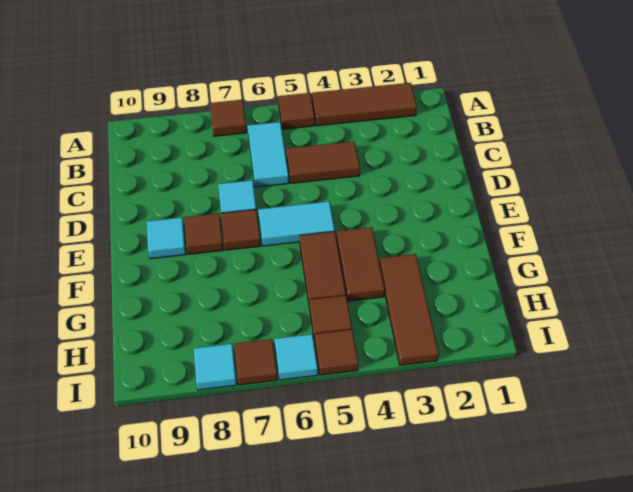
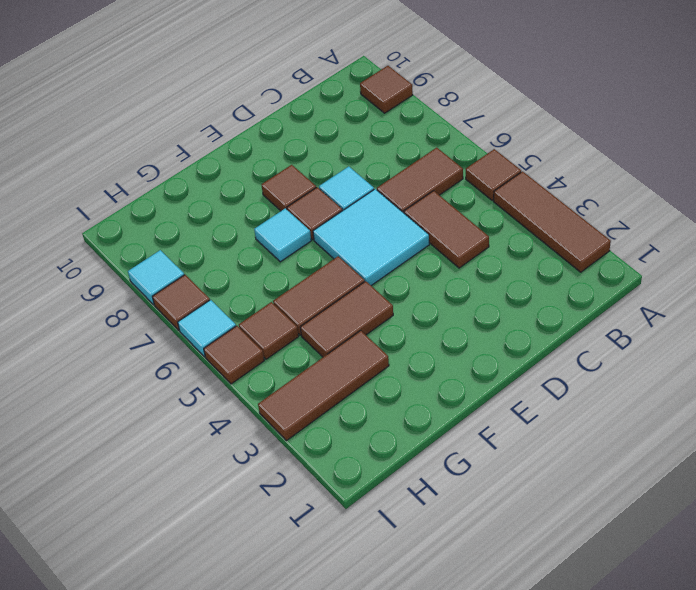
brown 1x1 tile [210,100,246,136] -> brown 1x1 tile moved to [360,66,413,113]
cyan 1x2 tile [248,122,289,187] -> brown 1x2 tile [377,148,463,213]
cyan 1x2 tile [258,201,335,246] -> cyan 2x2 tile [313,189,429,286]
cyan 1x1 tile [147,217,186,259] -> cyan 1x1 tile moved to [254,208,311,262]

